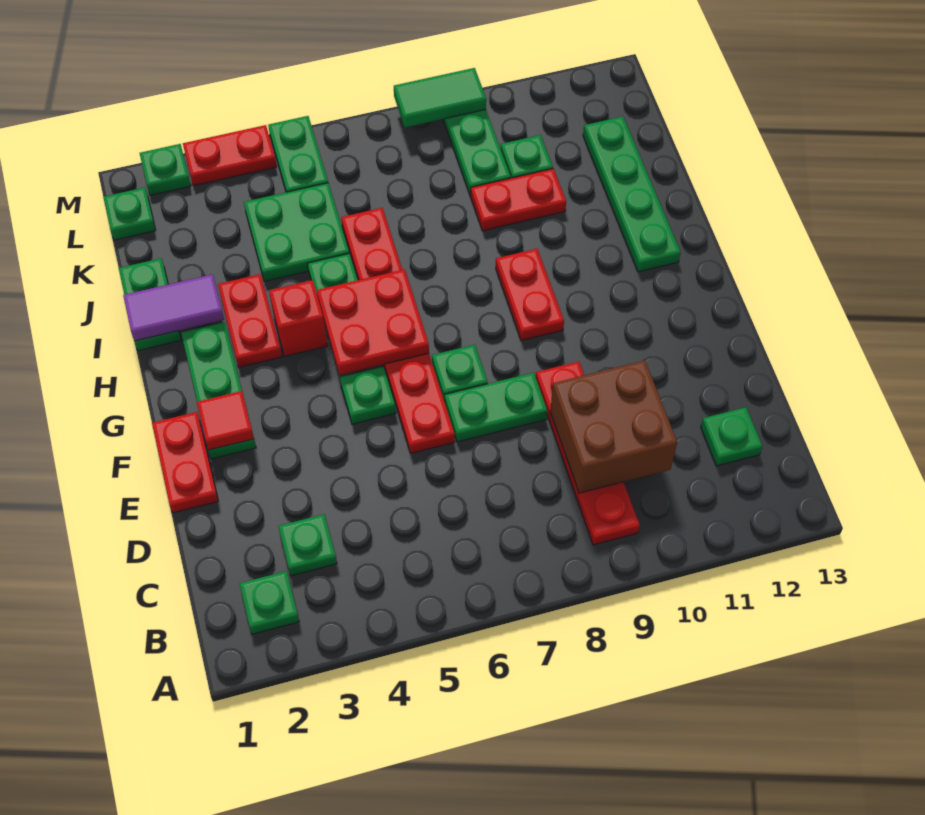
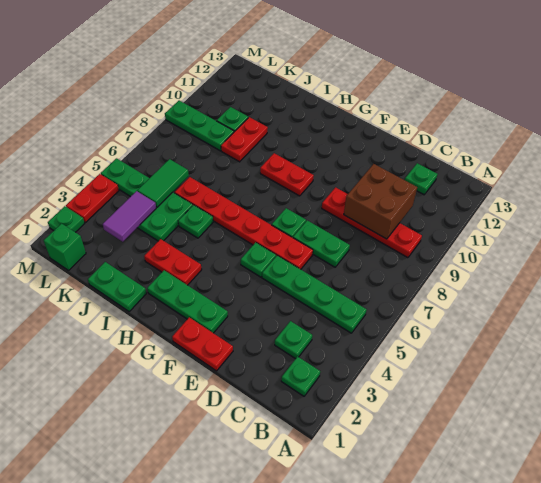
green 1x2 plate [444,373,547,442] -> green 1x2 plate turned to [293,220,350,267]
red 1x1 tile [197,391,254,450] -> none
red 2x2 plate [317,269,429,375] -> none
red 1x1 brick [269,280,327,356] -> none
green 1x4 plate [583,116,681,272] -> green 1x4 plate moved to [262,255,367,333]
purple 1x2 tile [123,274,224,341] -> purple 1x2 tile moved to [103,191,156,242]
green 1x1 plate [103,187,156,240] -> green 1x1 brick [44,224,86,270]
green 1x2 tile [394,68,486,127] -> green 1x2 tile moved to [137,159,189,207]

